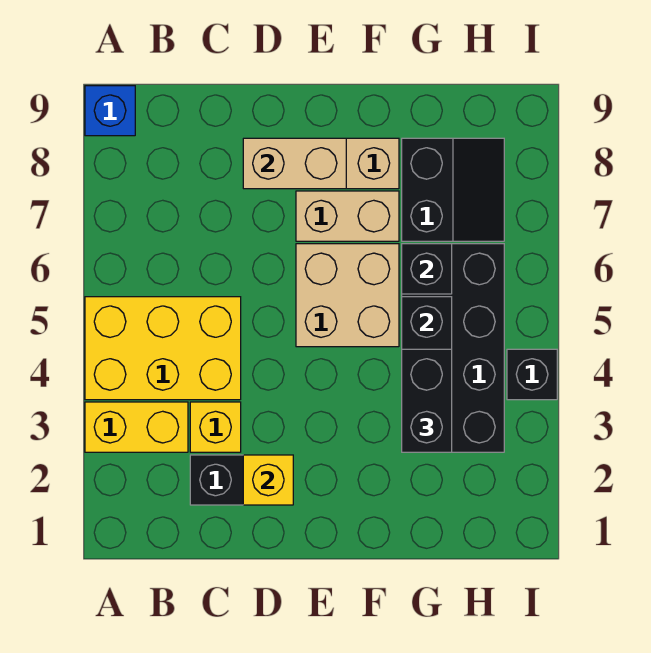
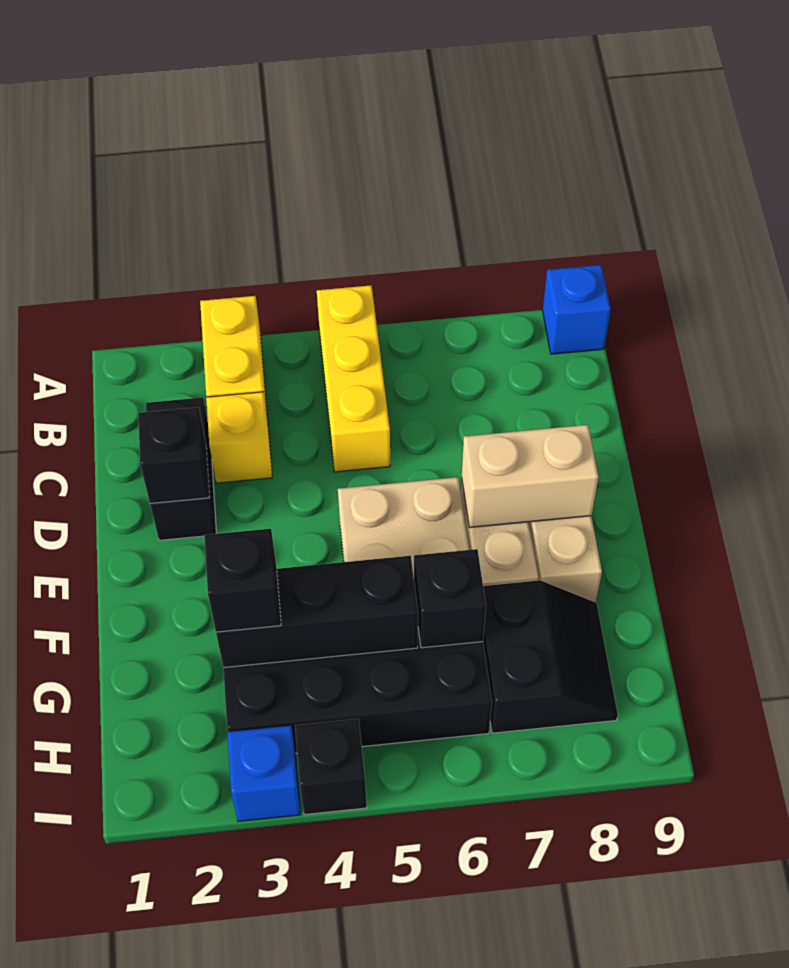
yellow 2x3 brick [85,297,241,400] -> yellow 1x3 brick [317,285,390,472]
yellow 1x1 brick [243,455,293,505] -> black 1x1 brick [138,407,210,503]
tan 1x2 brick [243,138,346,189] -> tan 1x2 brick turned to [462,425,598,528]
black 1x2 brick [402,349,452,452] -> black 1x1 brick [204,529,281,632]
black 2x2 slope [402,138,504,241] -> black 2x2 slope turned to [483,580,618,733]
none -> blue 1x1 brick [227,726,301,821]

